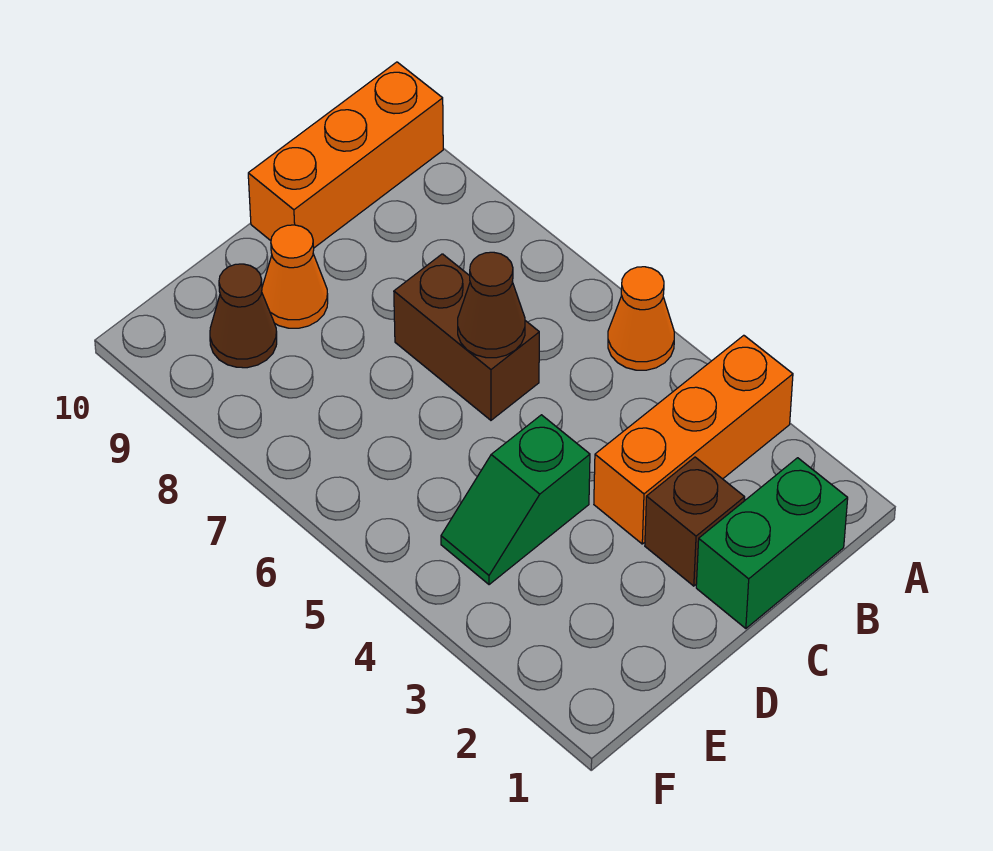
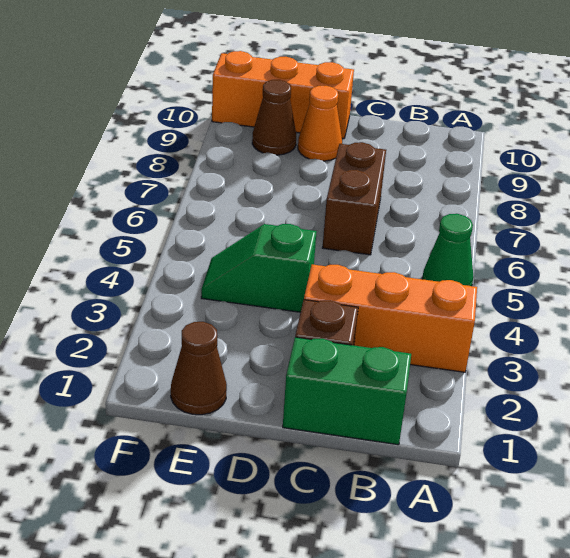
orange 1x1 cone [608,267,674,370] -> green 1x1 cone [422,214,473,286]
orange 1x3 brick [248,62,443,248] -> orange 1x3 brick moved to [212,51,354,138]
brown 1x1 cone [458,252,525,358] -> brown 1x1 cone moved to [171,322,227,415]

